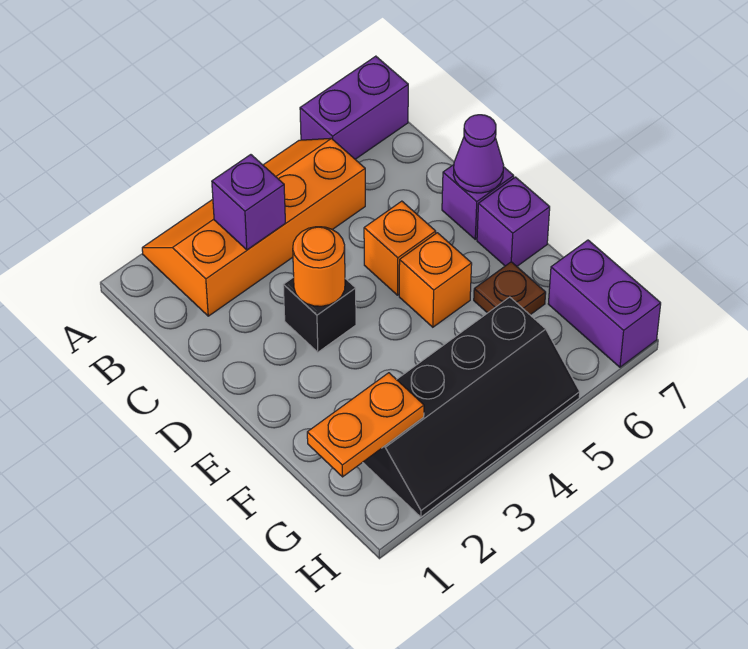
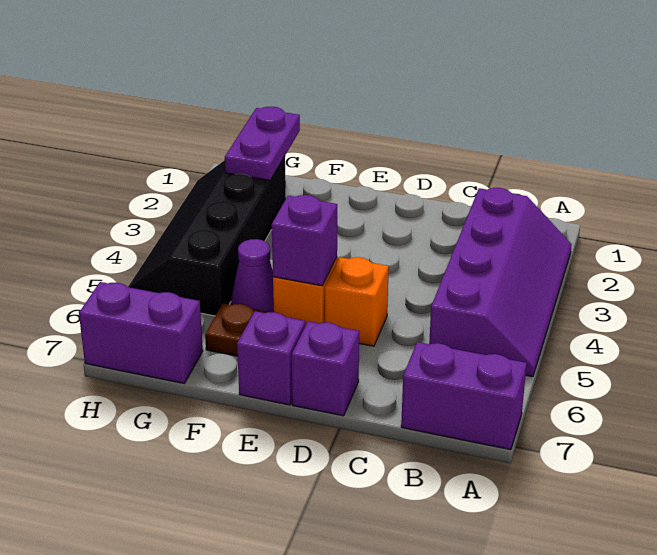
orange 2x4 slope [142,138,365,316] -> purple 2x4 slope [429,188,572,377]
purple 1x2 brick [300,56,408,159] -> purple 1x2 brick turned to [401,342,527,450]
purple 1x1 brick [212,155,285,250] -> purple 1x1 brick moved to [272,195,337,286]
black 1x1 brick [283,277,356,352] -> none
orange 1x1 round brick [293,227,345,306] -> none
purple 1x1 cone [453,115,504,193] -> purple 1x1 cone moved to [231,239,274,312]
orange 1x2 plate [307,373,424,477] -> purple 1x2 plate [225,107,300,180]

